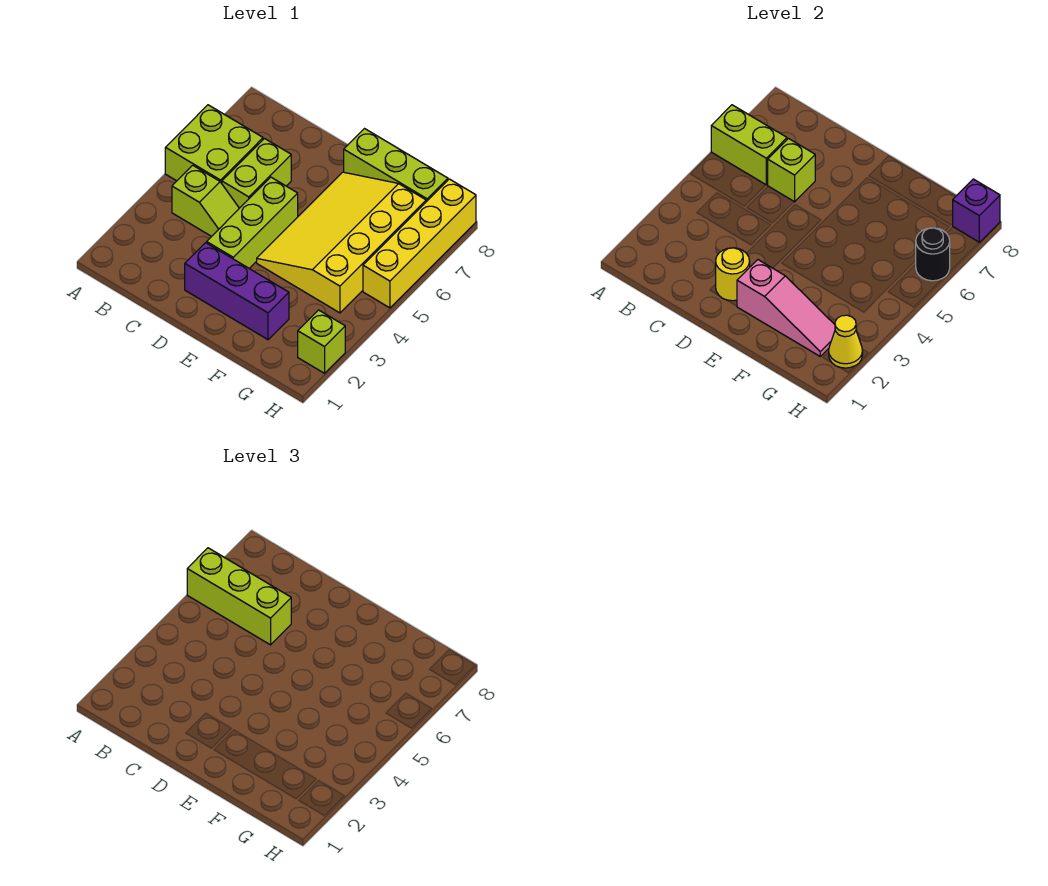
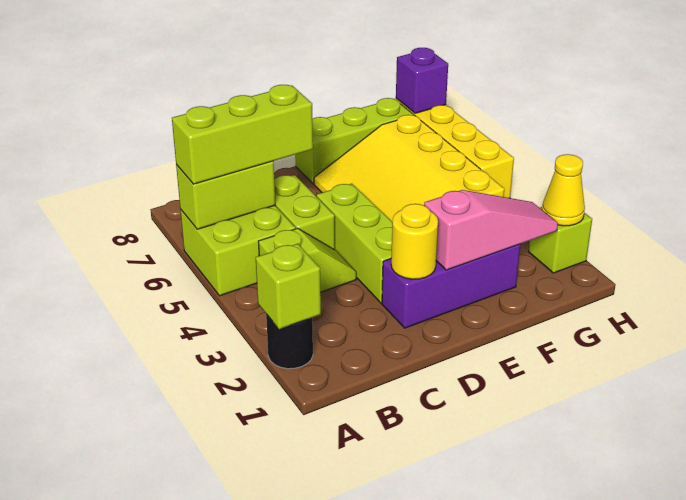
lime 1x1 brick [768,139,815,202] -> lime 1x1 brick moved to [256,244,321,329]
black 1x1 round brick [916,228,950,281] -> black 1x1 round brick moved to [266,314,313,369]

